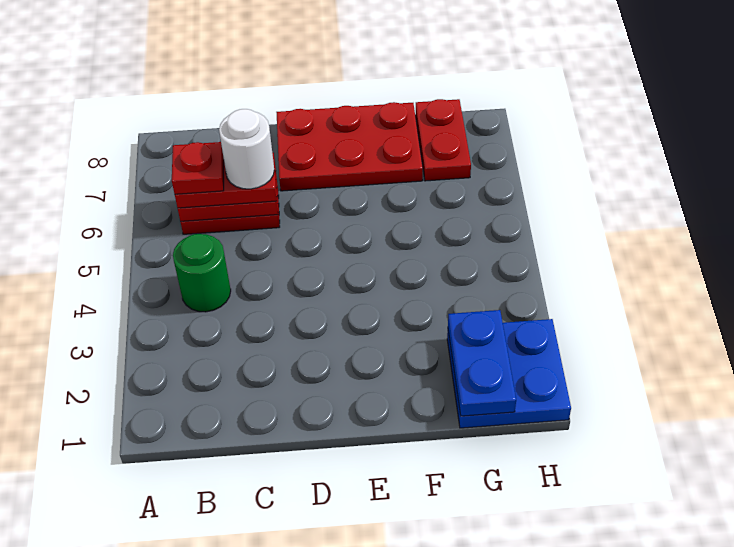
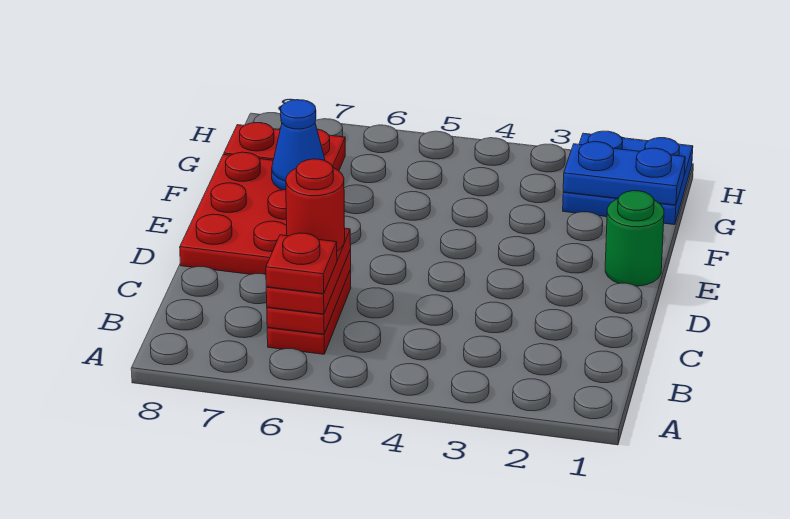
green 1x1 round brick [173,234,231,312] -> green 1x1 round brick moved to [605,191,664,286]
white 1x1 round brick [219,109,274,189] -> red 1x1 round brick [286,159,345,251]
none -> blue 1x1 cone [272,100,325,190]

